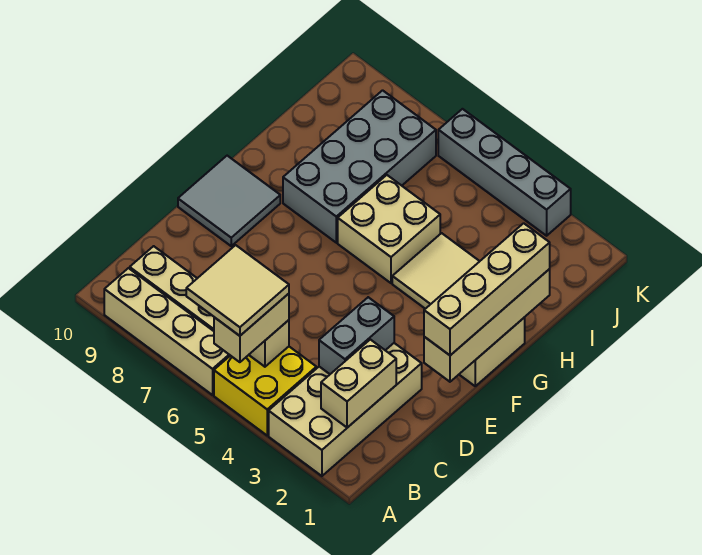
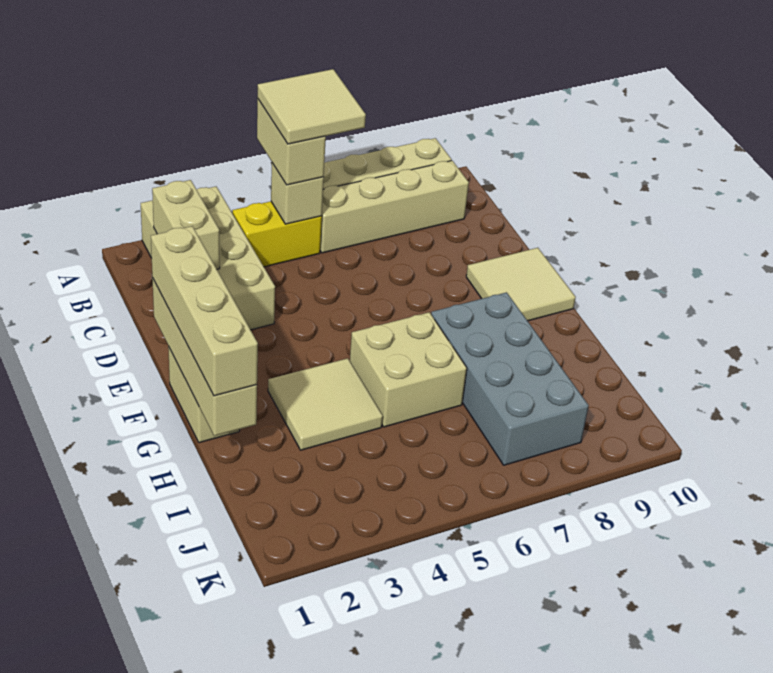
yellow 2x2 brick [214,347,316,435] -> yellow 1x2 brick [232,201,322,267]
grey 1x2 brick [319,297,394,374] -> none
grey 2x2 tile [178,156,280,246] -> tan 2x2 tile [466,248,576,321]
grey 1x4 brick [438,109,571,236] -> none

